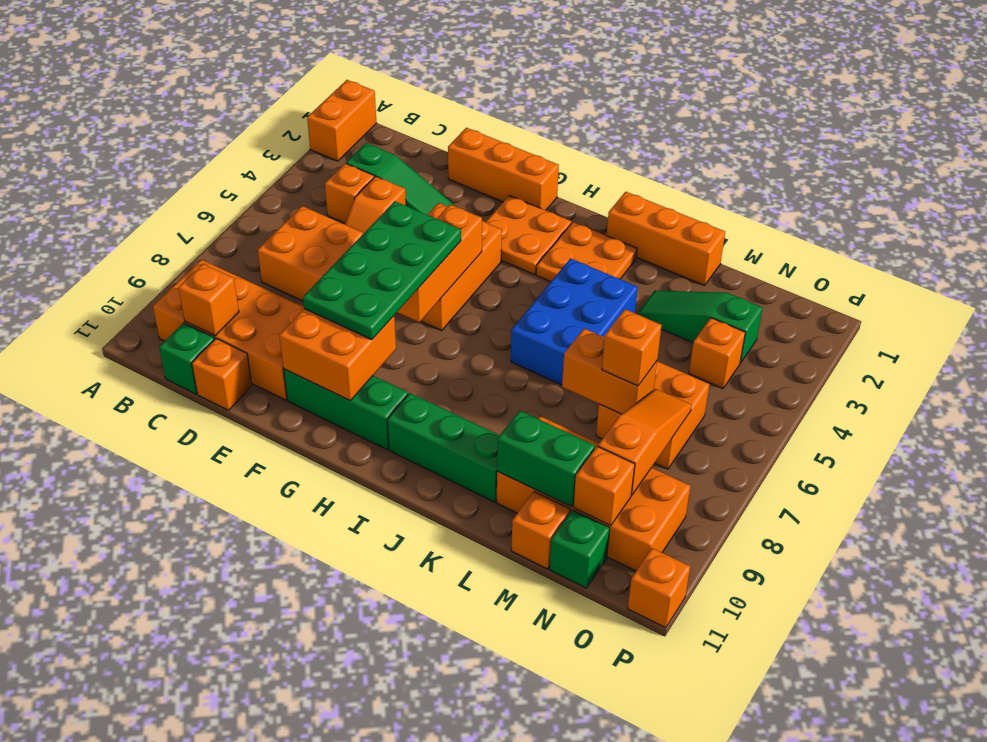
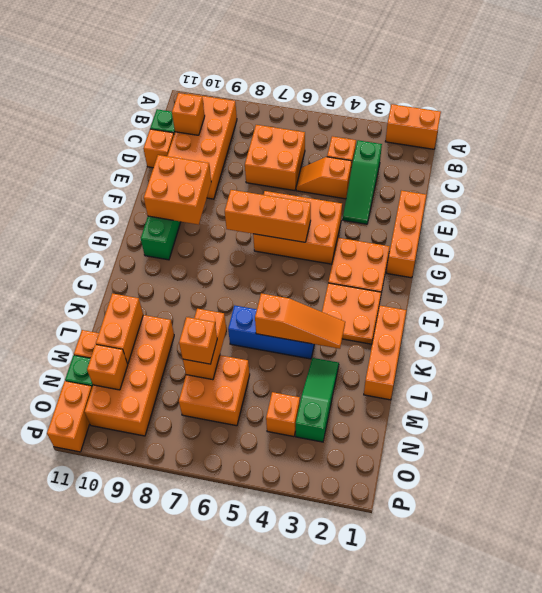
green 2x4 plate [303,201,461,340] -> none
green 1x3 brick [388,393,500,502] -> none
blue 2x3 brick [511,258,638,385] -> blue 1x3 brick [228,306,314,359]
green 1x2 brick [497,411,595,507] -> orange 1x2 brick [96,293,143,364]
orange 1x3 slope [598,389,692,495] -> orange 1x3 slope moved to [255,293,345,349]
orange 1x1 brick [628,548,690,628] -> orange 1x2 brick [47,381,92,452]

